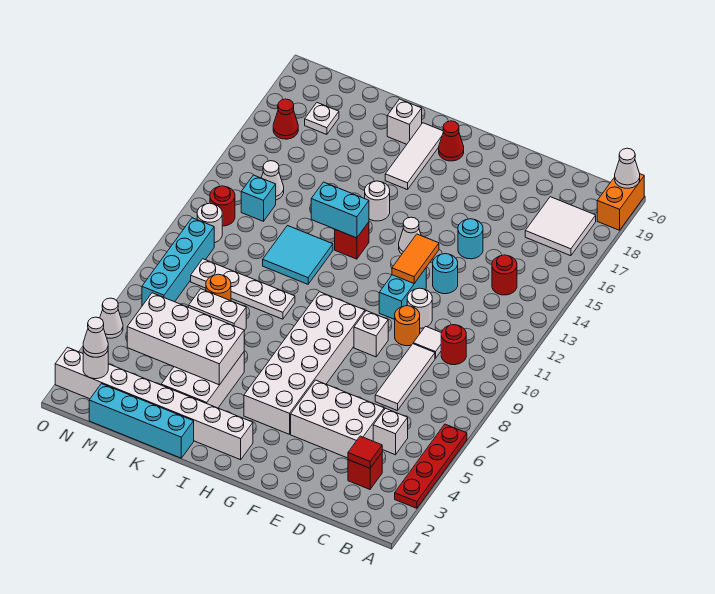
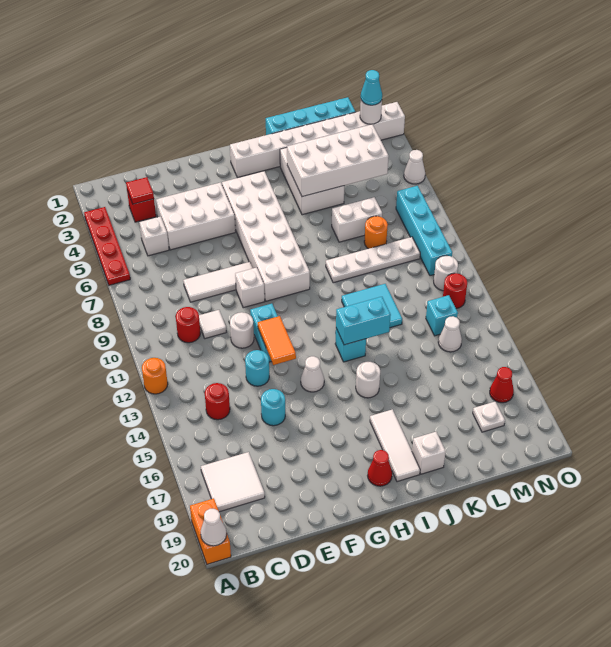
white 1x3 tile [375,344,435,411] -> white 1x3 tile turned to [183,262,253,302]
orange 1x1 round brick [395,306,420,346] -> orange 1x1 round brick moved to [142,358,168,394]
red 1x1 brick [335,222,369,259] -> cyan 1x1 brick [335,328,366,362]
white 1x1 cone [83,317,108,357] -> cyan 1x1 cone [361,70,382,105]

